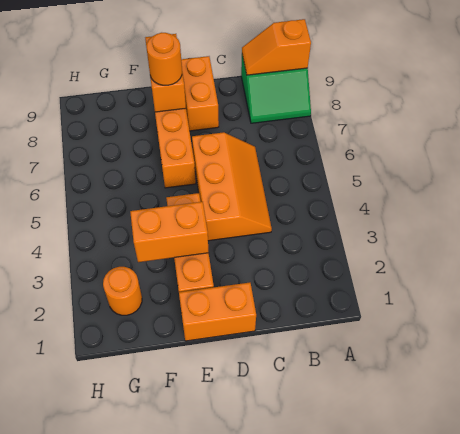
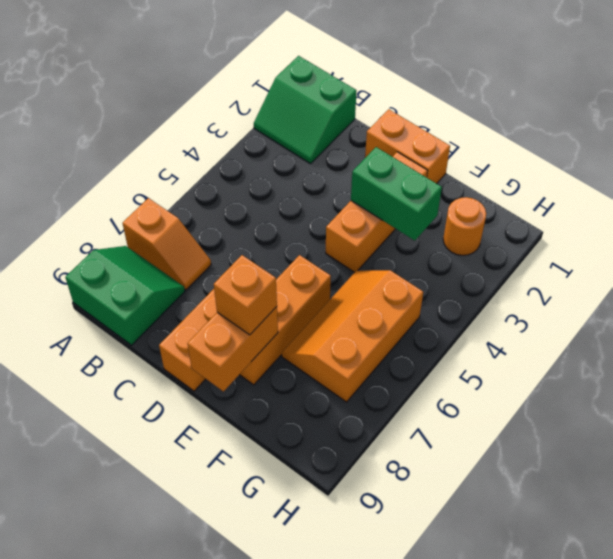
none -> green 2x2 slope [254,56,357,164]
orange 1x2 slope [242,19,311,75] -> orange 1x2 slope moved to [123,198,211,290]
orange 2x3 slope [192,132,272,241] -> orange 2x3 slope moved to [282,270,423,402]
orange 1x2 brick [130,202,209,262] -> green 1x2 brick [351,147,442,241]
orange 1x1 round brick [146,33,182,85] -> orange 1x1 brick [214,255,277,335]

